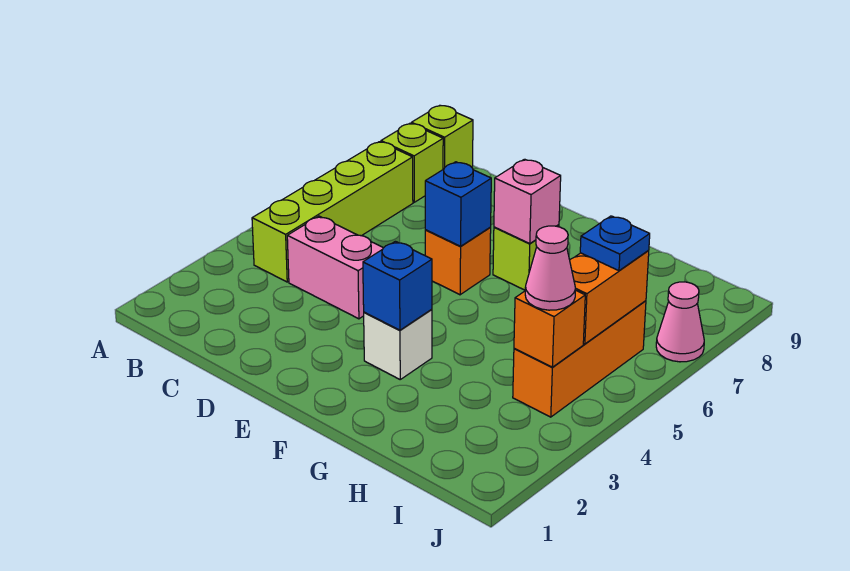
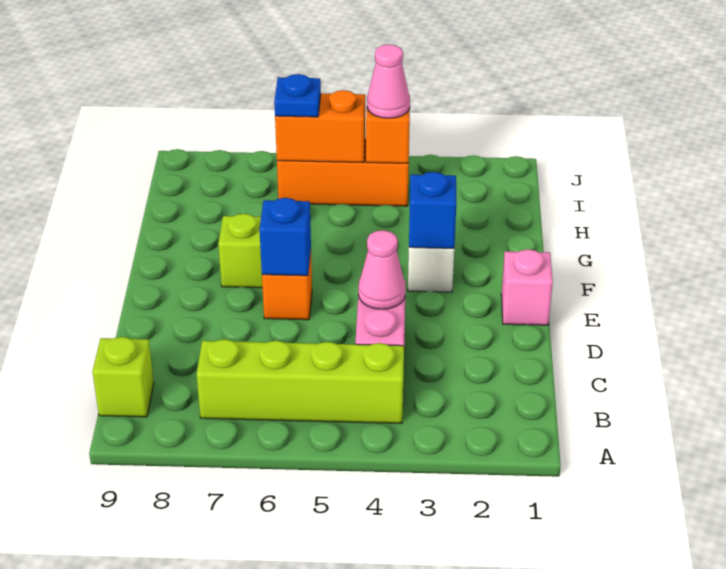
lime 1x1 brick [381,123,443,202] -> none
pink 1x1 brick [494,159,561,244] -> pink 1x1 brick moved to [501,249,553,325]
pink 1x1 cone [656,282,704,362] -> pink 1x1 cone moved to [358,230,406,309]

